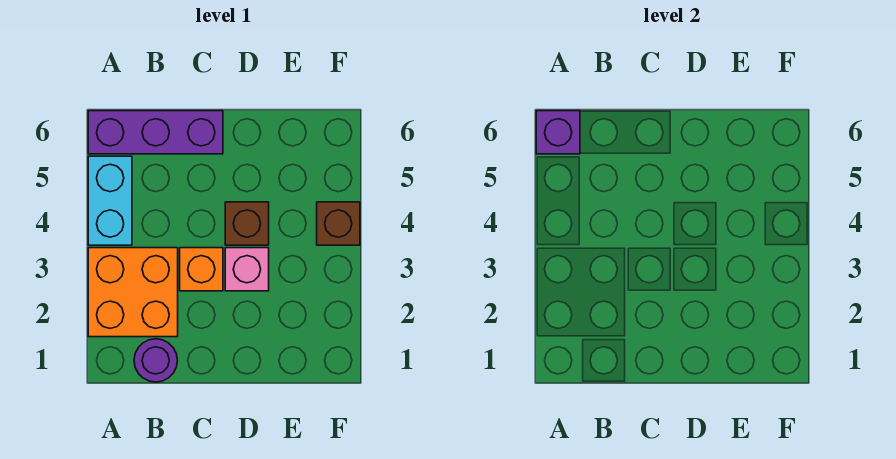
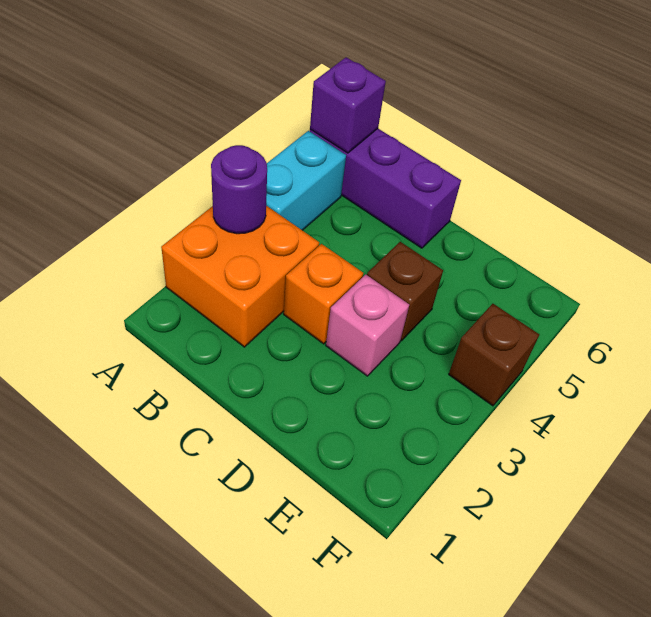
purple 1x1 round brick [134,339,177,382] -> purple 1x1 round brick moved to [211,145,267,234]

